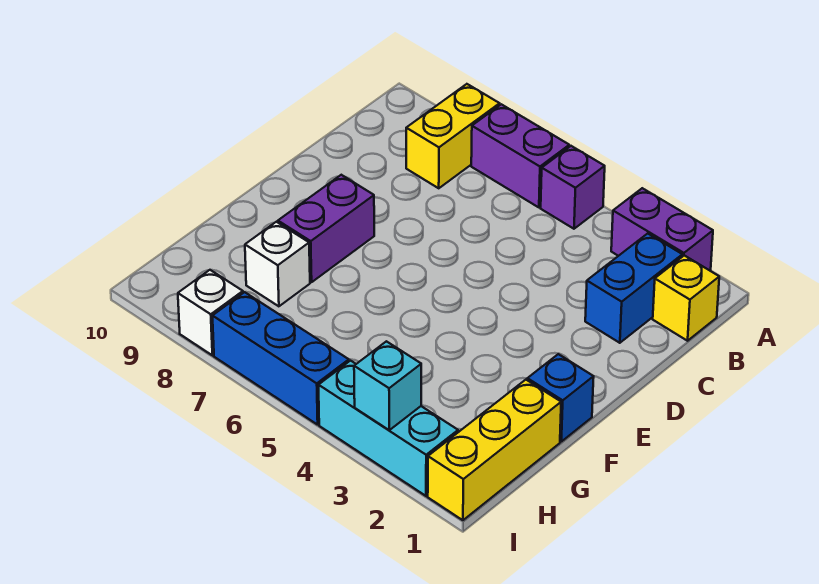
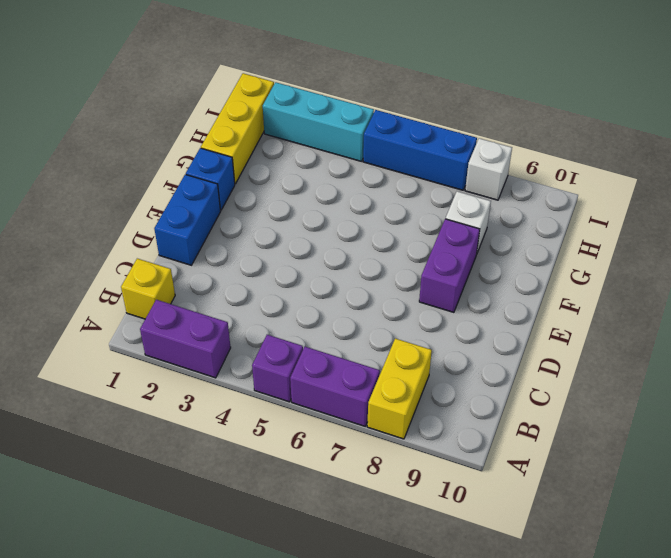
blue 1x2 brick [585,233,682,343] -> blue 1x2 brick moved to [154,175,221,265]
cyan 1x1 brick [354,341,421,430] -> none

